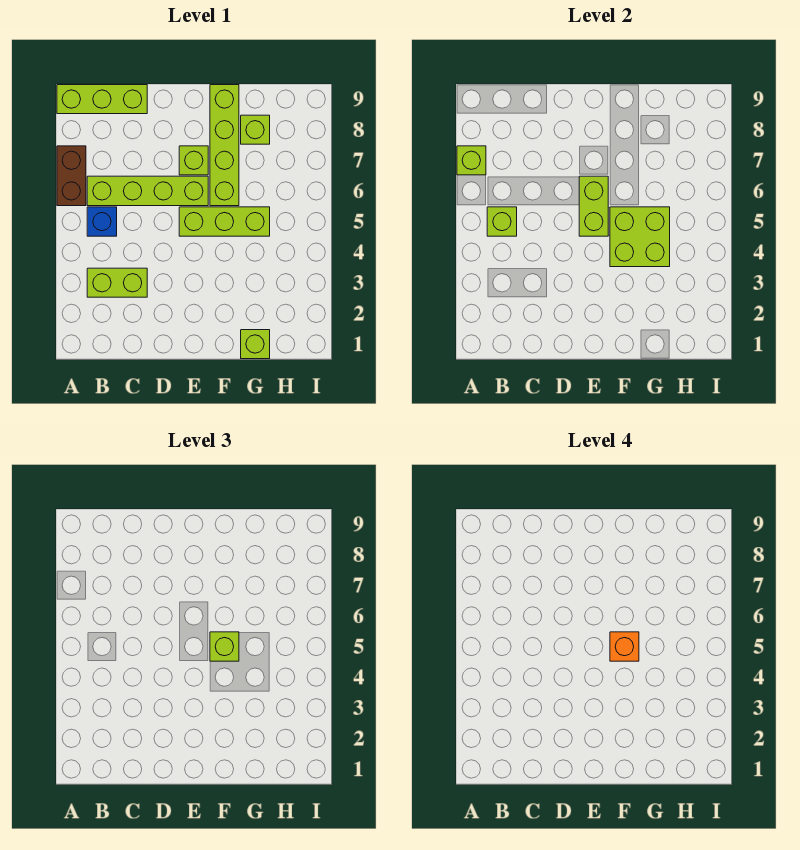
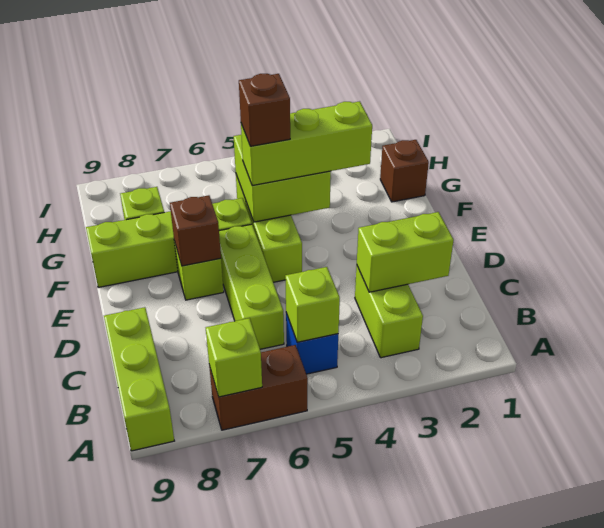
lime 1x4 brick [87,176,208,206] -> lime 1x3 brick [219,224,284,349]
lime 1x2 brick [579,176,608,236] -> lime 1x2 brick moved to [357,212,454,292]
none -> brown 1x1 brick [170,195,221,266]
lime 1x1 brick [210,632,239,661] -> lime 1x3 brick [241,101,372,186]
orange 1x1 brick [610,632,639,661] -> brown 1x1 brick [239,74,290,146]
lime 1x1 brick [241,330,270,359] -> brown 1x1 brick [380,140,429,202]

